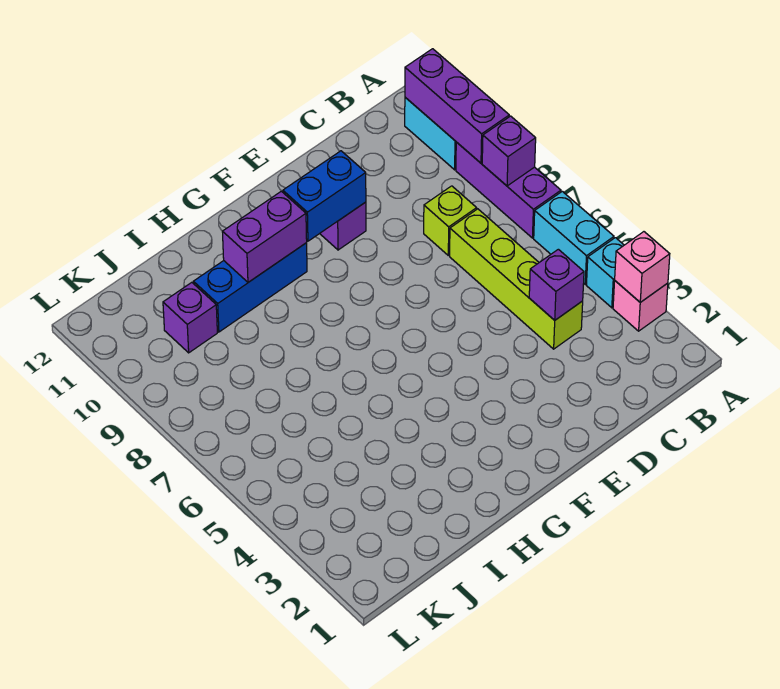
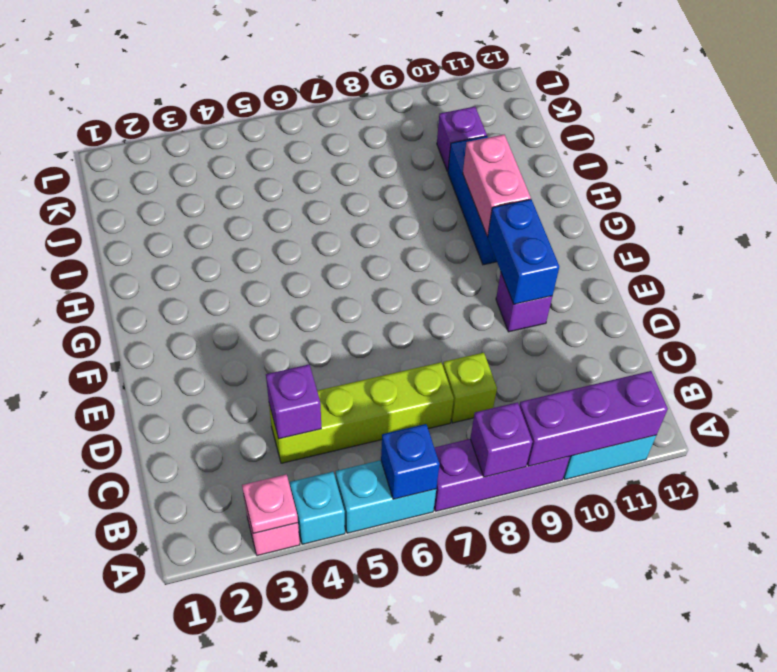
pink 1x1 brick [615,232,670,302] -> pink 1x1 plate [242,474,298,534]
none -> blue 1x1 brick [381,424,440,499]
purple 1x2 brick [222,191,307,282] -> pink 1x2 brick [463,135,531,236]

